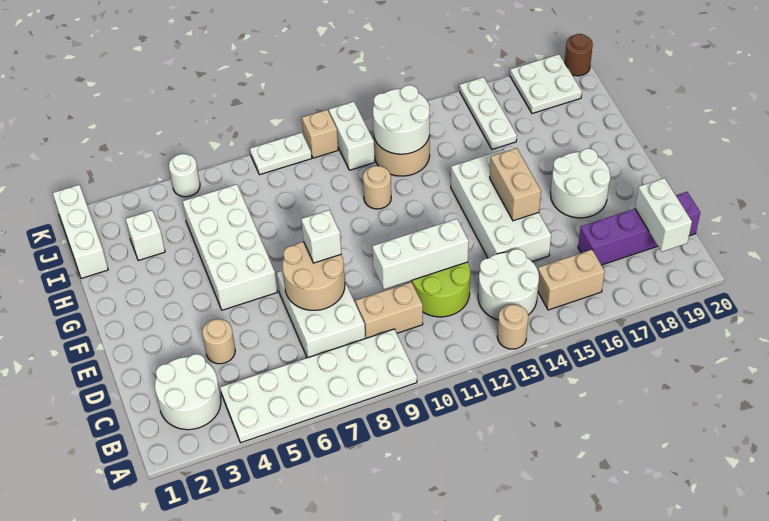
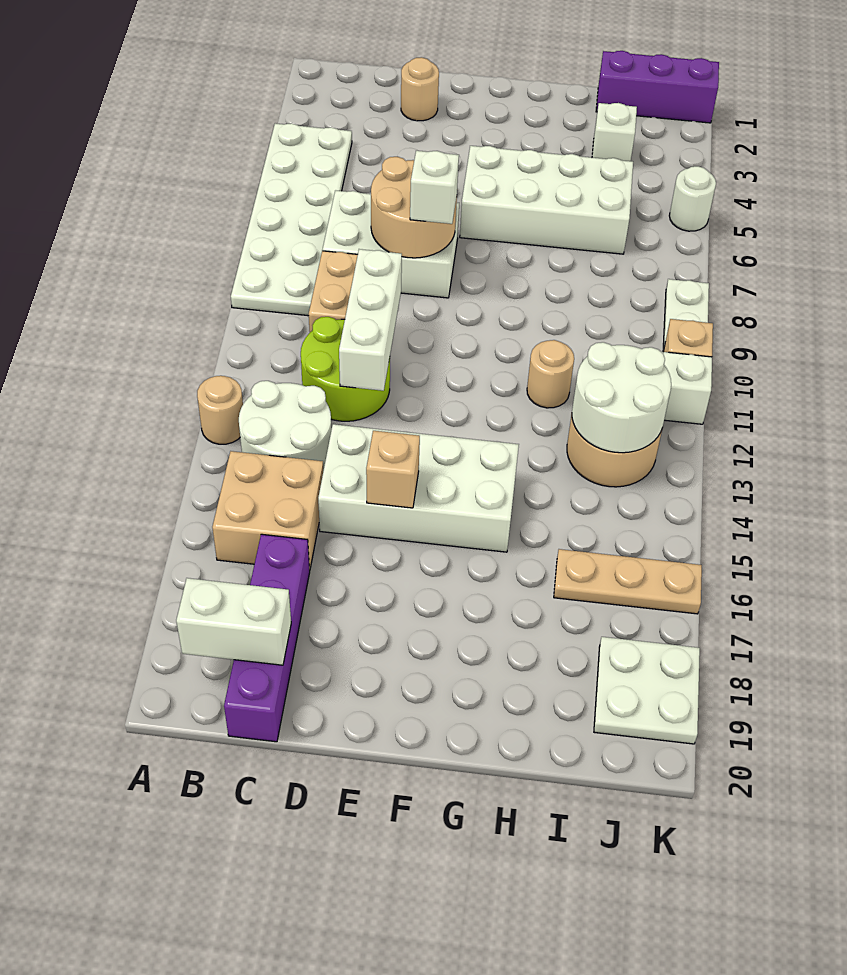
white 2x2 round brick [155,354,221,430] -> none
tan 1x2 brick [538,250,605,310] -> tan 2x2 brick [212,451,323,570]
tan 1x1 round brick [202,319,235,364] -> tan 1x1 round brick moved to [401,57,439,121]
tan 1x2 brick [490,148,541,221] -> tan 1x1 brick [366,431,420,508]
white 2x2 round brick [551,149,611,218] -> none
white 1x3 brick [53,185,108,278] -> purple 1x3 brick [596,51,719,123]
white 1x3 plate [460,77,517,149] -> tan 1x3 plate [554,549,702,614]
brown 1x1 round brick [564,34,593,76] -> none

